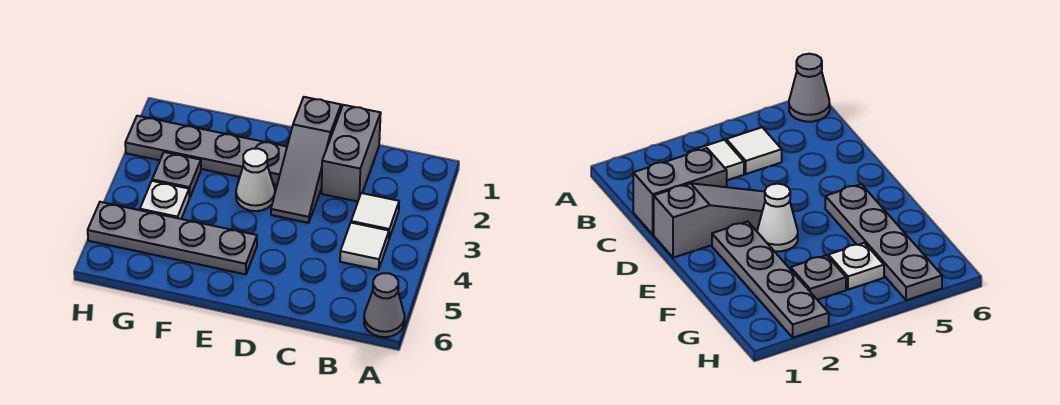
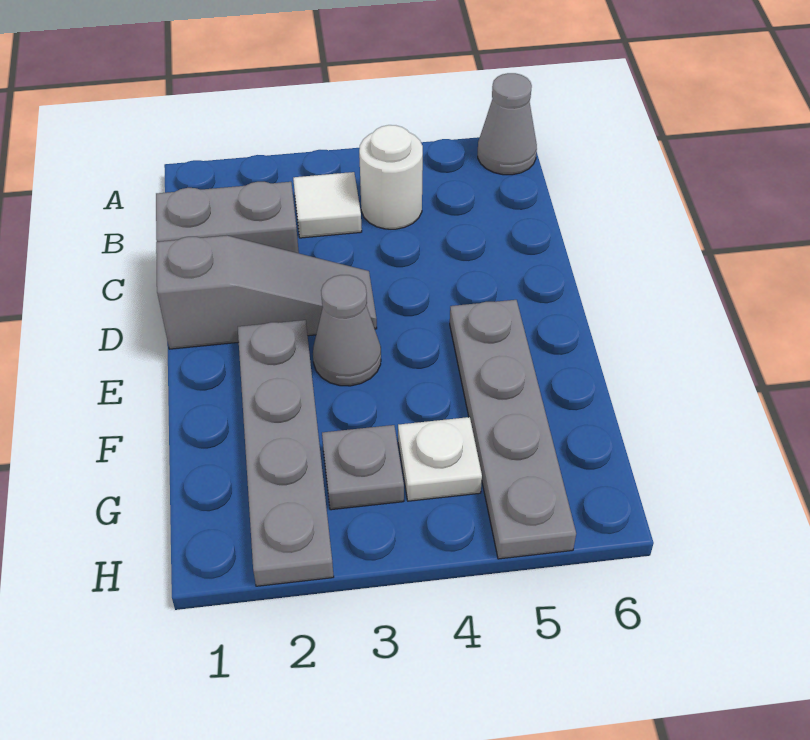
white 1x1 tile [340,223,389,270] -> white 1x1 round brick [359,125,423,229]
white 1x1 cone [236,149,275,211] -> grey 1x1 cone [313,275,381,386]

